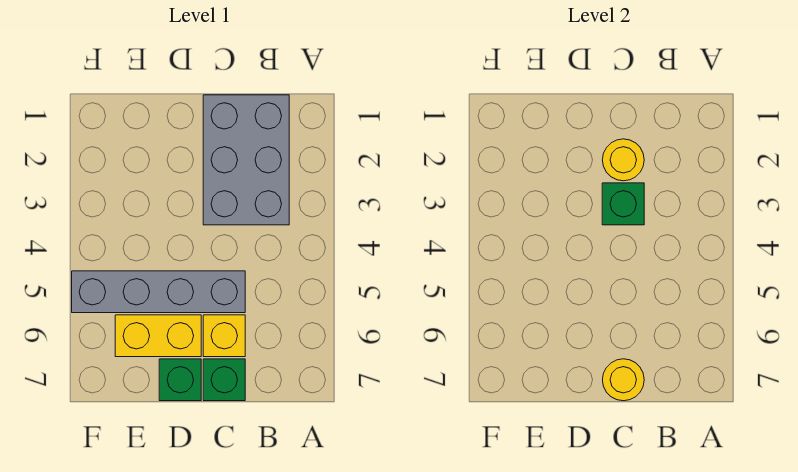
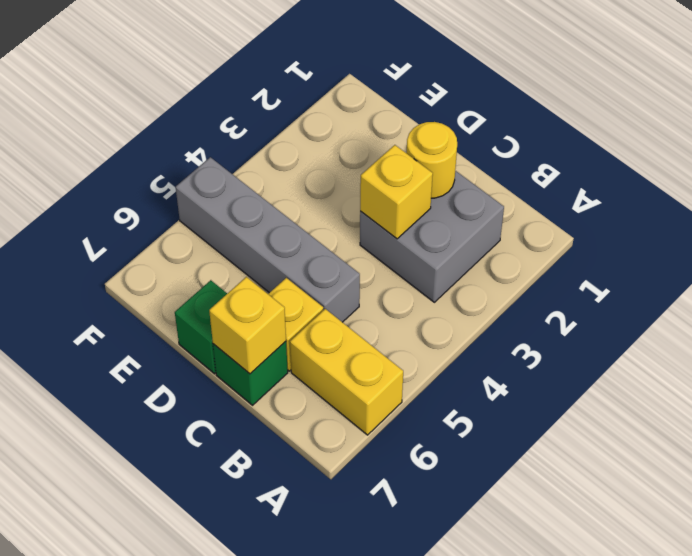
grey 2x3 brick [203,95,289,225] -> grey 2x2 brick [360,171,504,302]
green 1x1 brick [602,183,644,225] -> yellow 1x1 brick [360,145,433,239]
yellow 1x1 round brick [603,359,644,401] -> yellow 1x1 brick [209,277,286,374]
yellow 1x2 brick [115,315,201,357] -> yellow 1x2 brick moved to [290,309,403,435]

